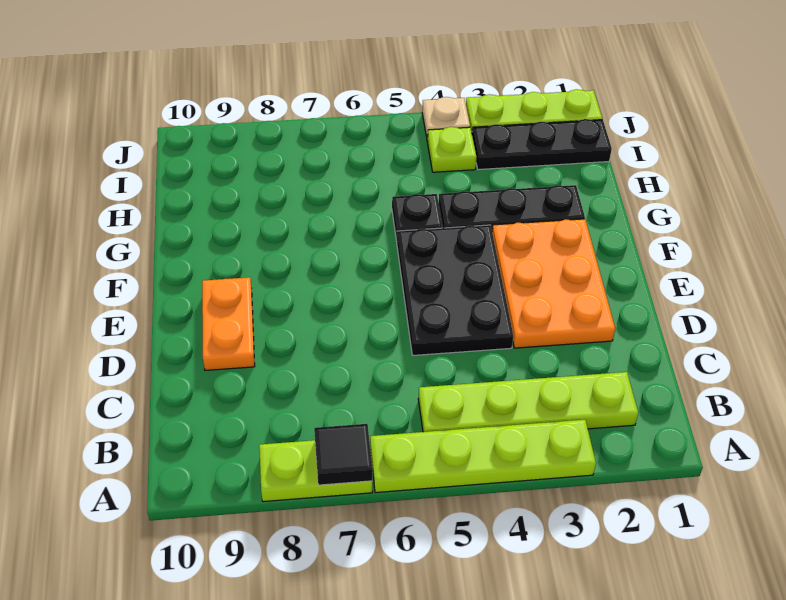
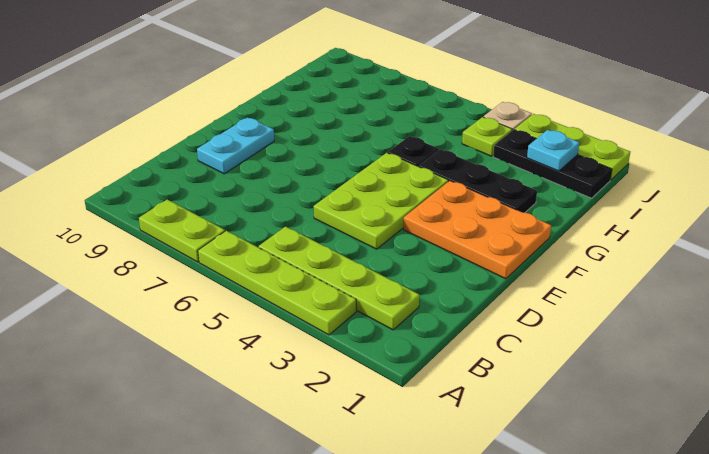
black 1x1 tile [314,424,372,485] -> none
orange 2x3 plate [492,219,615,348] -> orange 2x3 plate turned to [403,181,551,279]
black 2x3 plate [397,225,513,355] -> lime 2x3 plate [314,153,448,249]
orange 1x2 plate [202,277,255,370] -> cyan 1x2 plate [197,117,274,174]
none -> cyan 1x1 plate [527,130,579,171]

